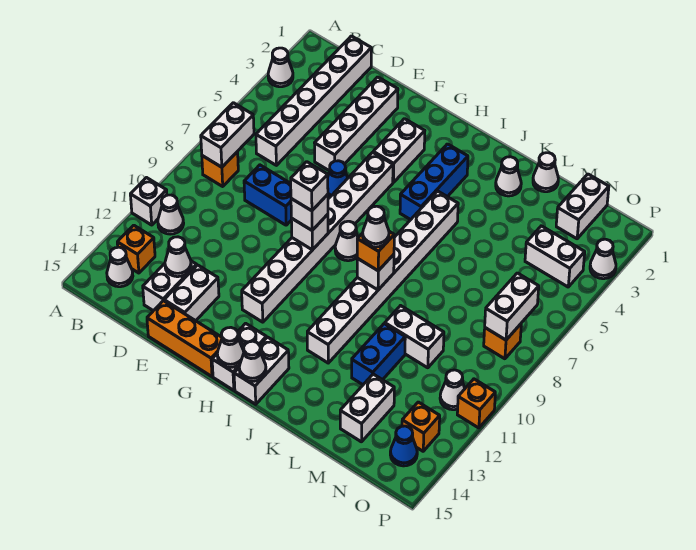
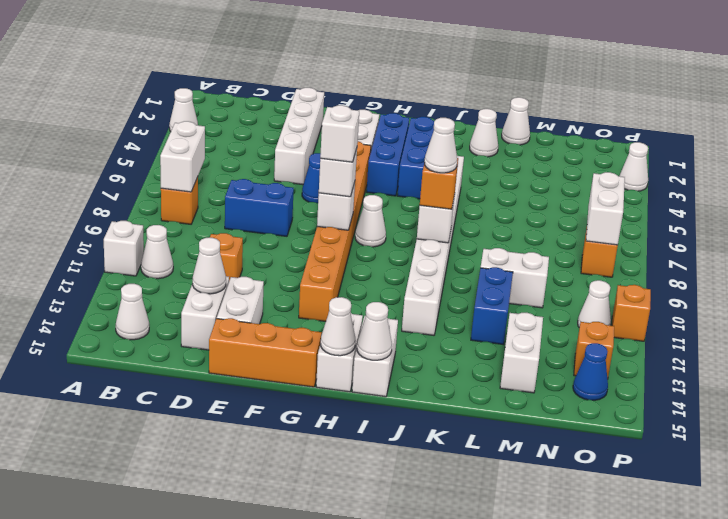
orange 1x1 brick [117,225,155,273] -> orange 1x1 brick moved to [210,233,243,281]
white 1x6 brick [256,36,371,165] -> none
white 1x8 brick [242,152,393,322] -> orange 1x8 brick [299,141,371,321]
none -> blue 1x3 brick [367,113,409,196]
white 1x2 brick [556,174,609,239] -> none
white 1x2 brick [525,226,585,287] -> none

